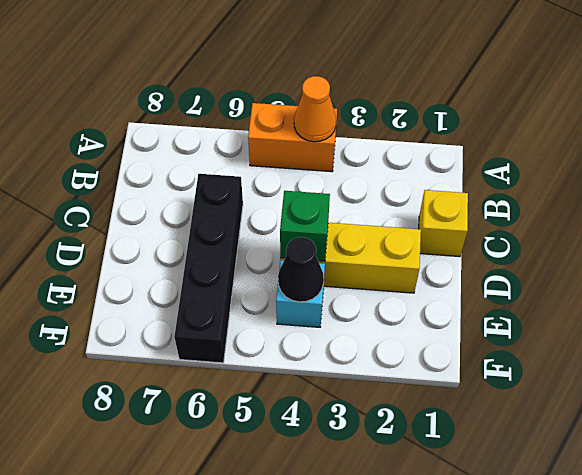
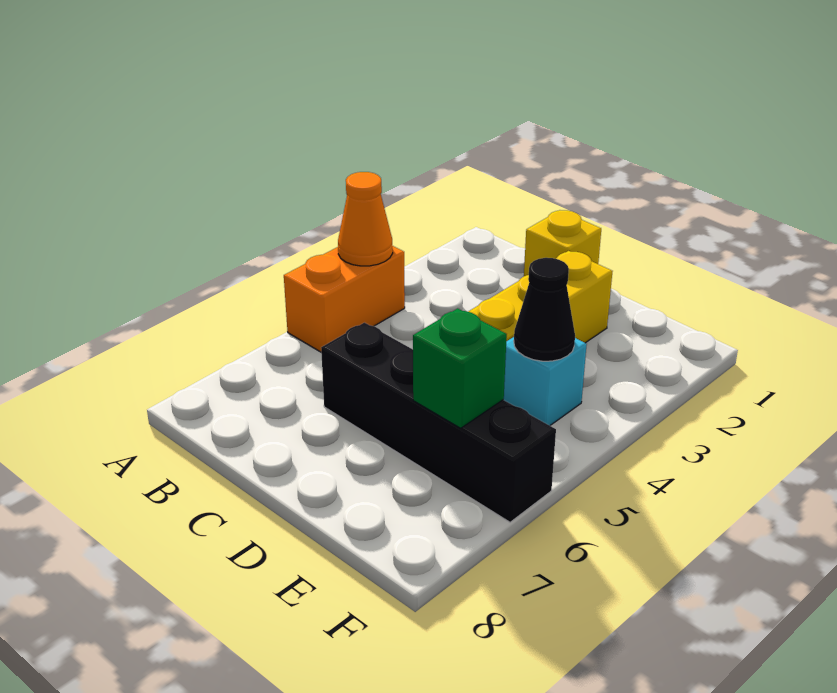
green 1x1 brick [280,191,330,261] -> green 1x1 brick moved to [413,308,507,428]

